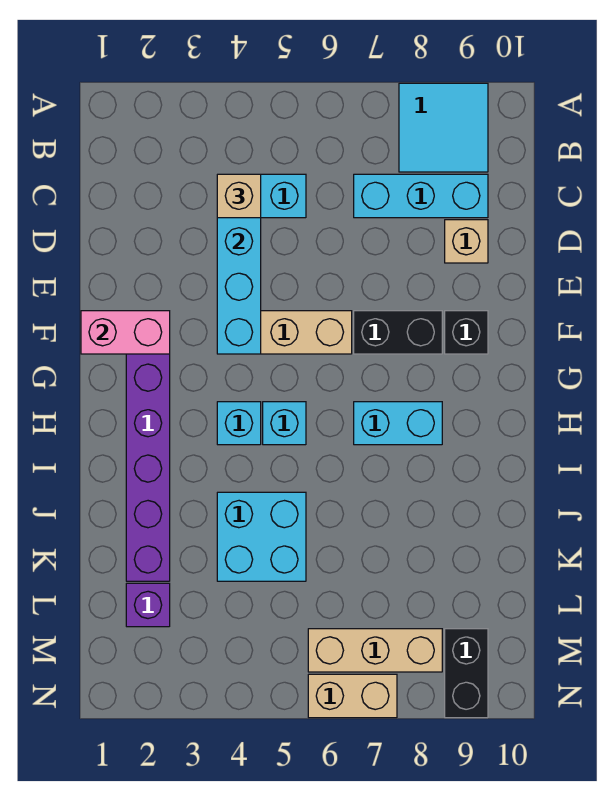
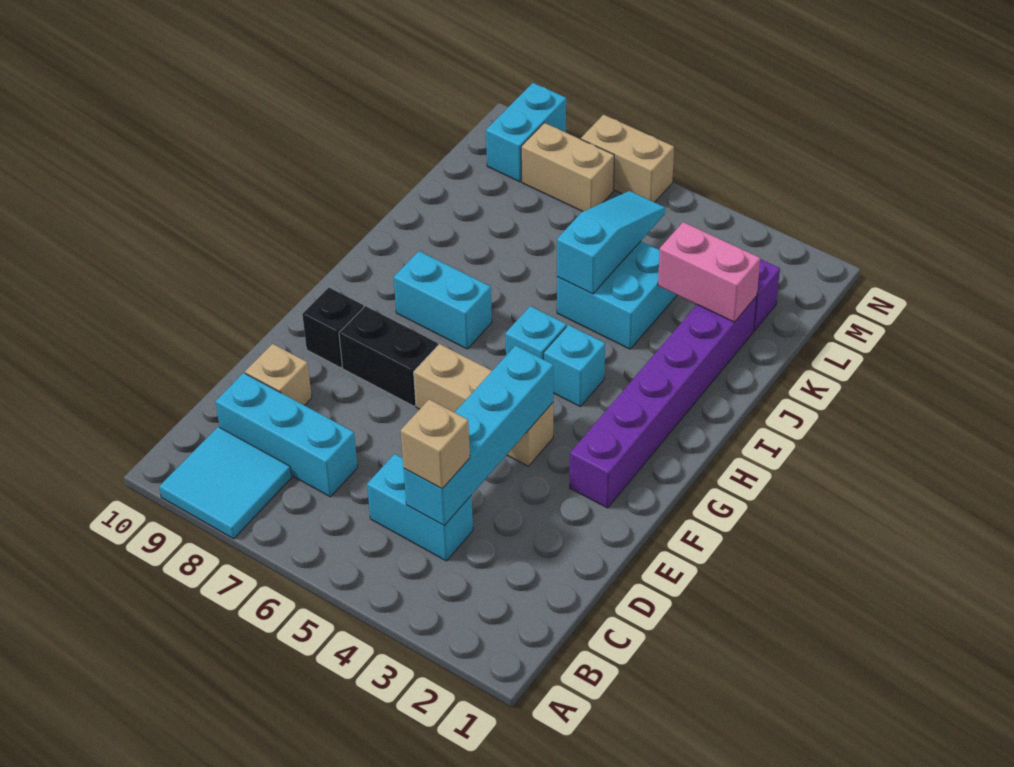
pink 1x2 brick [81,311,170,354] -> pink 1x2 brick moved to [658,222,760,322]
none -> cyan 1x3 slope [557,191,665,294]
tan 1x3 brick [308,629,442,672] -> tan 1x2 brick [521,123,614,211]
black 1x2 brick [445,629,488,718] -> cyan 1x2 brick [486,83,566,182]

